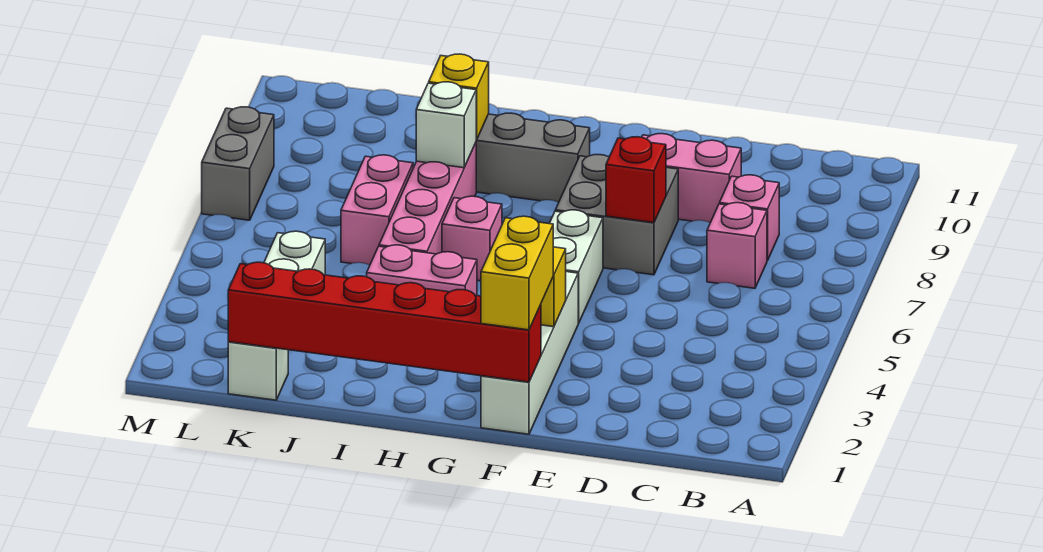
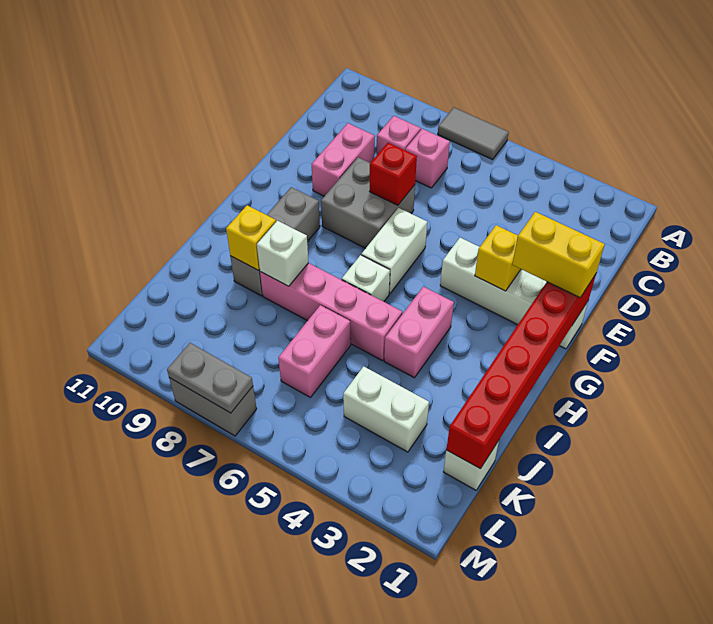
none -> grey 1x2 tile [438,107,509,160]
white 1x2 brick [549,210,603,323] -> white 1x2 brick turned to [361,208,427,294]
pink 1x1 brick [442,196,502,281] -> white 1x1 brick [342,255,390,302]
pink 1x2 brick [341,155,413,265] -> pink 1x2 brick turned to [278,305,351,398]
none -> grey 1x2 plate [167,343,253,413]

